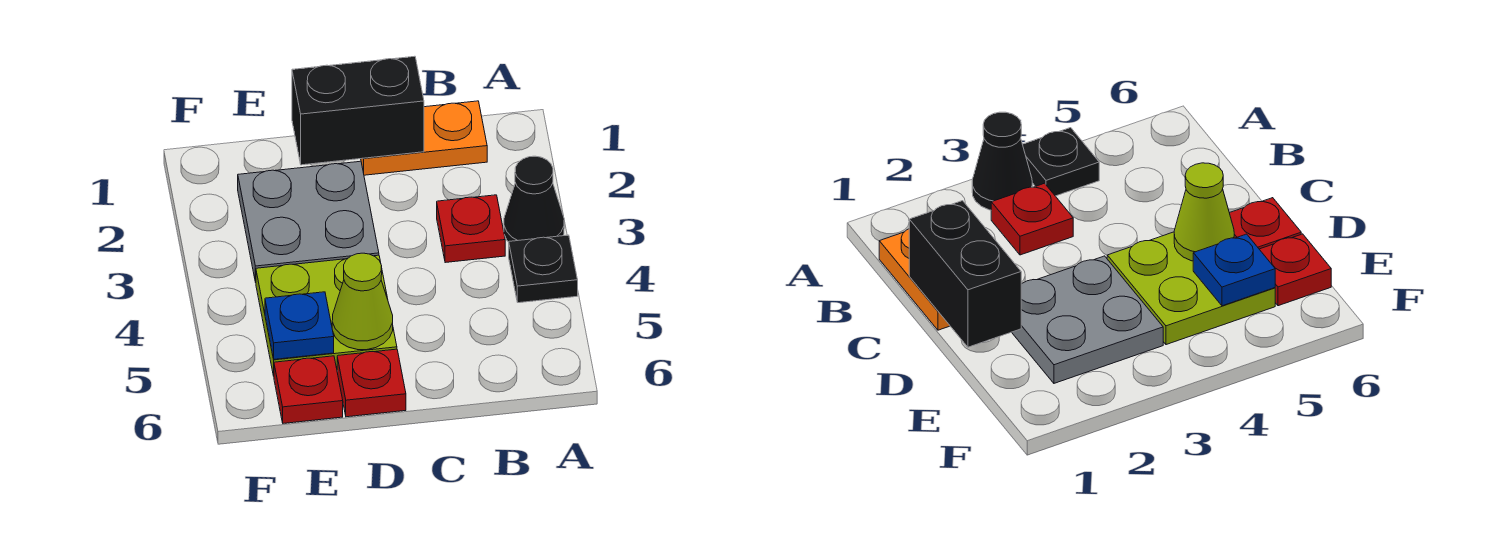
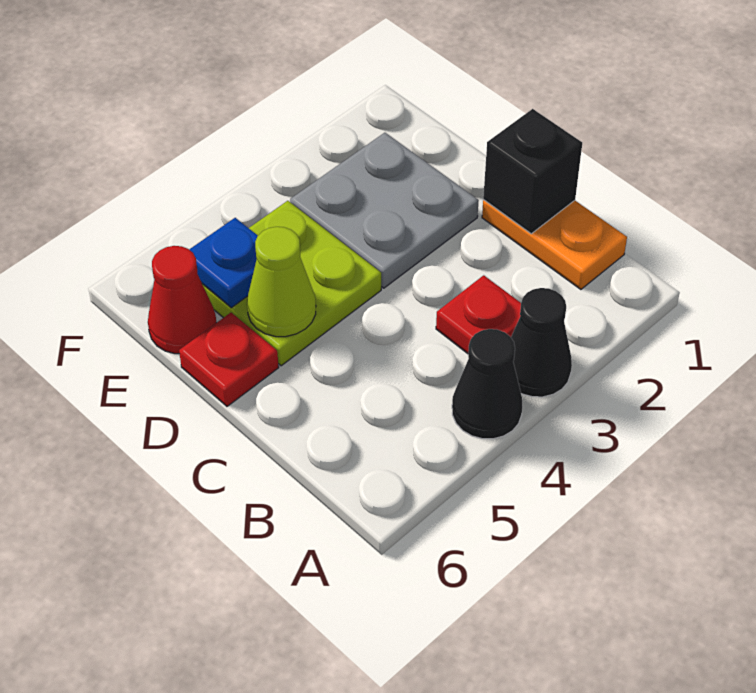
black 1x1 plate [509,235,578,303] -> black 1x1 cone [452,329,522,439]
black 1x2 brick [292,56,424,165] -> black 1x1 brick [483,109,582,234]
red 1x1 plate [274,356,343,423] -> red 1x1 cone [148,246,216,354]

